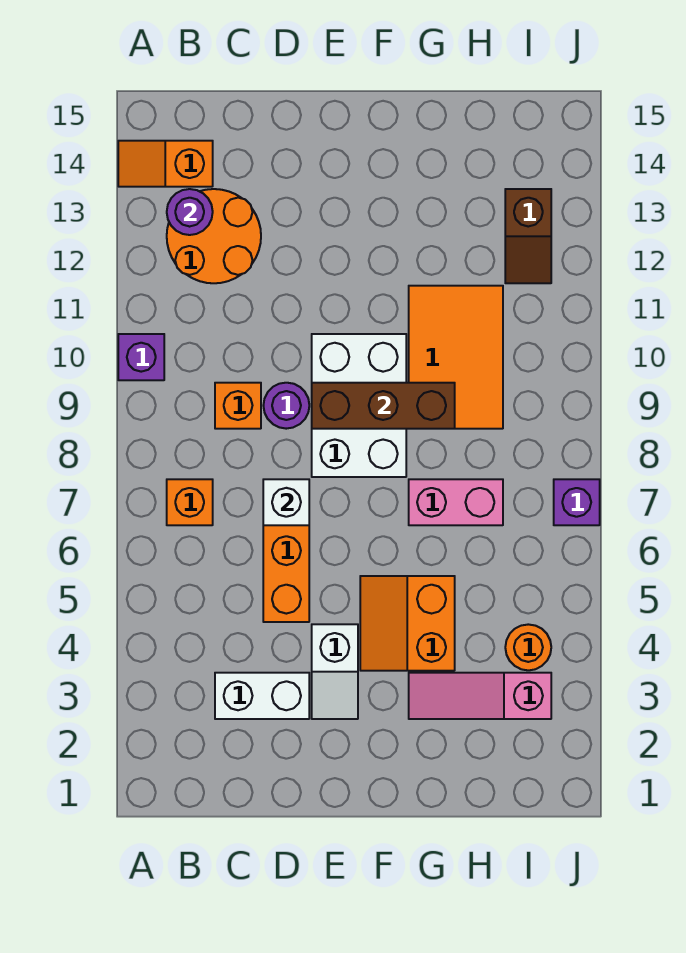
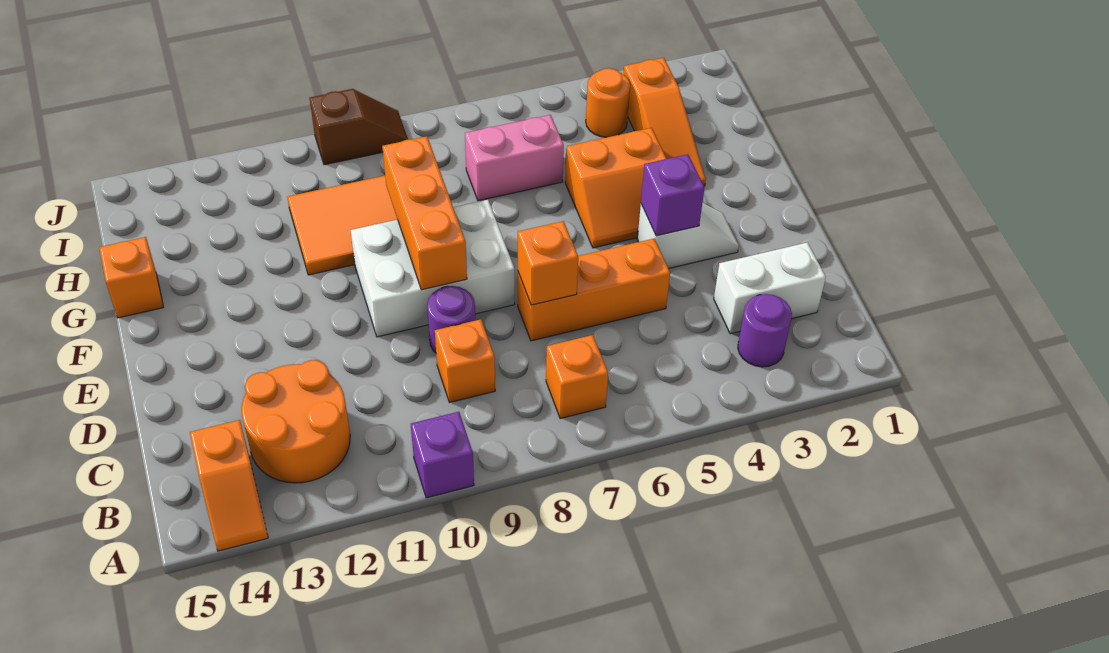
purple 1x1 round brick [167,189,213,235] -> purple 1x1 round brick moved to [738,294,792,367]
white 1x2 brick [215,673,309,719] -> white 1x2 brick turned to [714,242,826,334]
white 1x1 brick [263,479,309,525] -> orange 1x1 brick [518,221,578,305]
brown 1x3 brick [312,383,455,429] -> orange 1x3 brick [382,136,467,290]
pink 1x3 slope [409,673,551,719] -> orange 1x3 slope [624,58,706,186]
pink 1x2 brick [409,479,503,525] -> pink 1x2 brick turned to [465,115,564,201]
none -> orange 1x1 brick [99,237,163,318]
brown 1x2 slope [505,189,551,283] -> brown 1x2 slope moved to [310,89,408,165]
purple 1x1 brick [554,479,600,525] -> purple 1x1 brick moved to [641,154,704,236]

